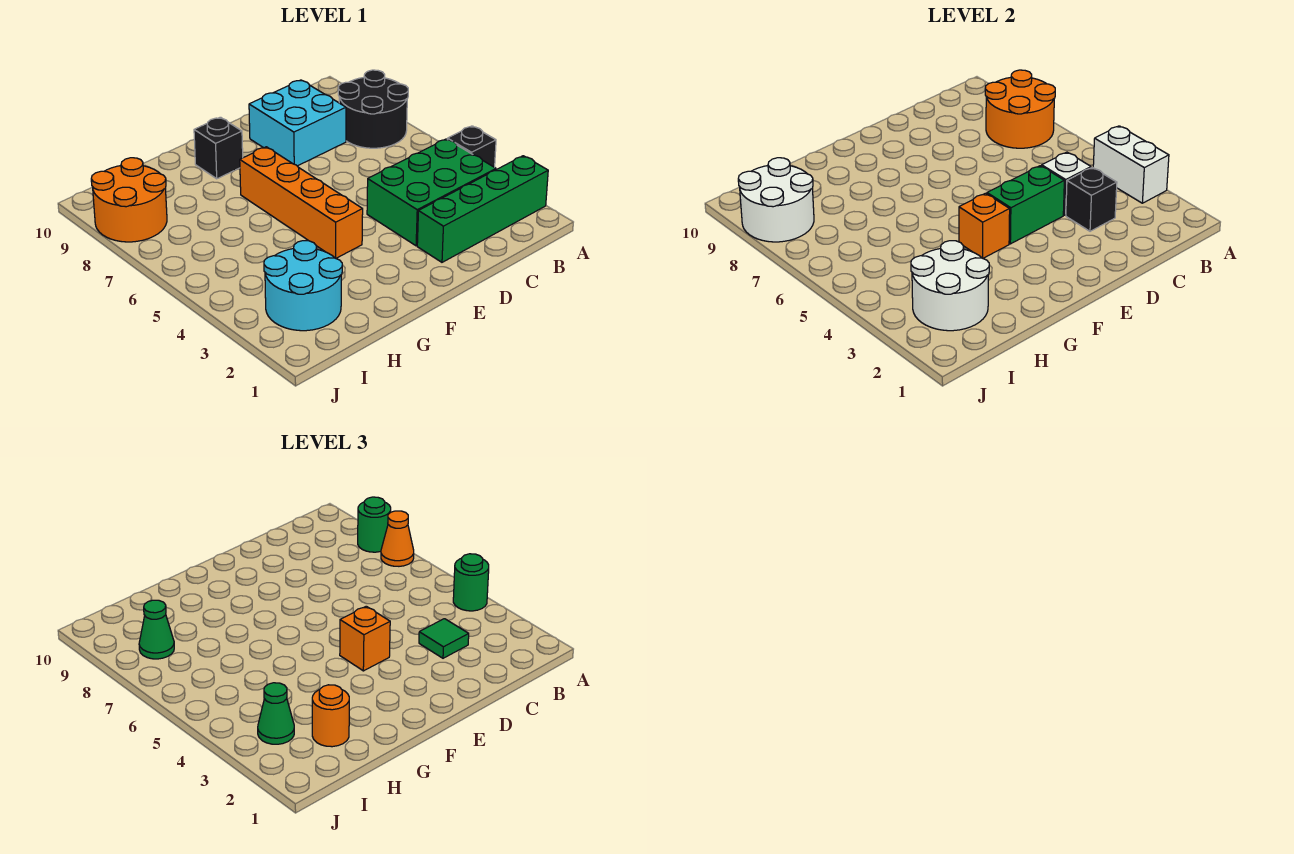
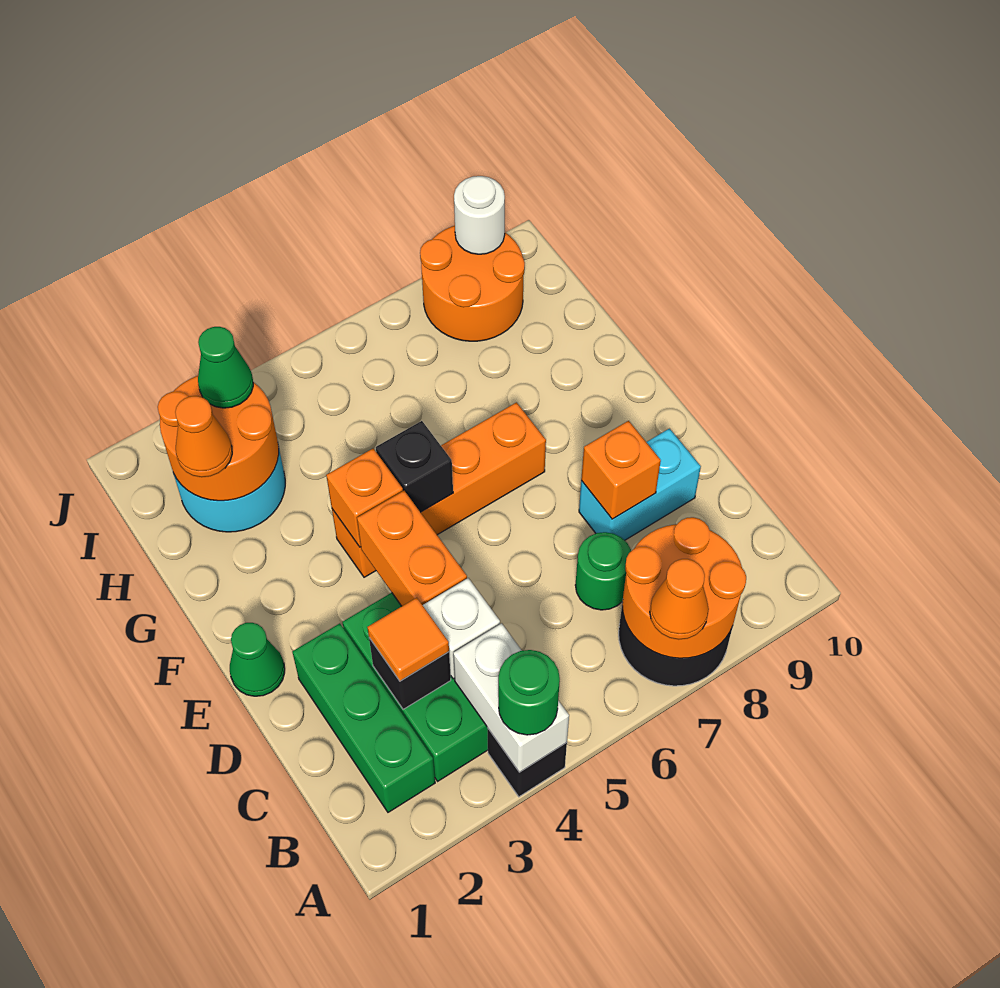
green 1x4 brick [417,156,548,262] -> green 1x3 brick [292,623,435,812]
white 1x2 brick [1093,126,1169,203] -> white 1x2 brick turned to [453,623,569,772]
green 1x1 round brick [358,497,391,552] -> green 1x1 round brick moved to [575,532,631,610]
green 1x1 tile [419,619,469,658] -> orange 1x1 tile [368,598,449,681]
cyan 2x2 brick [249,80,346,166] -> cyan 1x2 brick [579,429,701,540]
green 1x2 brick [987,166,1064,244] -> orange 1x2 brick [357,491,467,606]
orange 1x1 brick [340,606,390,671] -> orange 1x1 brick moved to [581,421,661,519]
black 1x1 brick [194,117,243,179] -> black 1x1 brick moved to [376,421,453,512]
white 2x2 round brick [911,241,989,331] -> orange 2x2 round brick [158,376,279,501]
orange 1x1 round brick [312,685,349,747] -> orange 1x1 cone [175,396,232,477]
white 2x2 round brick [738,158,814,242] -> white 1x1 round brick [454,176,505,254]
green 1x1 cone [139,600,174,659] -> green 1x1 cone moved to [230,623,285,696]

